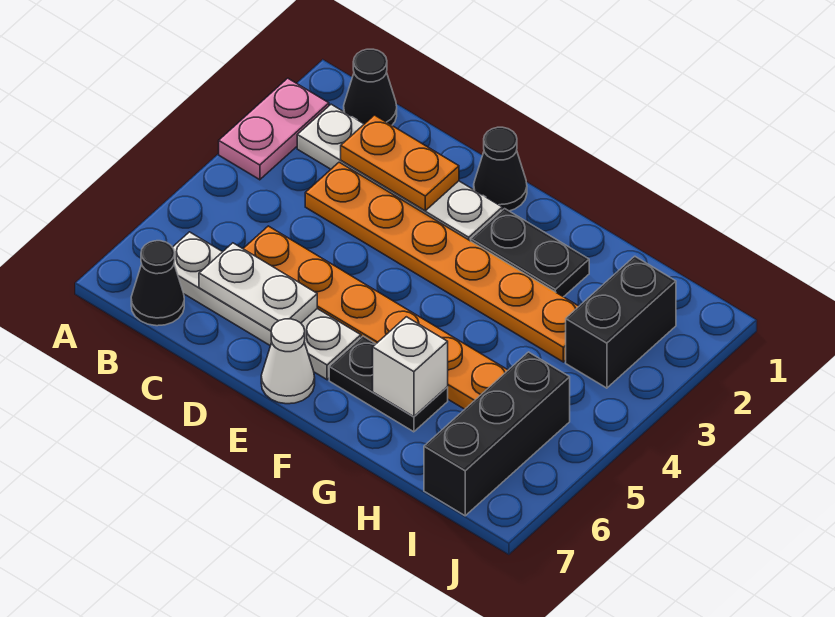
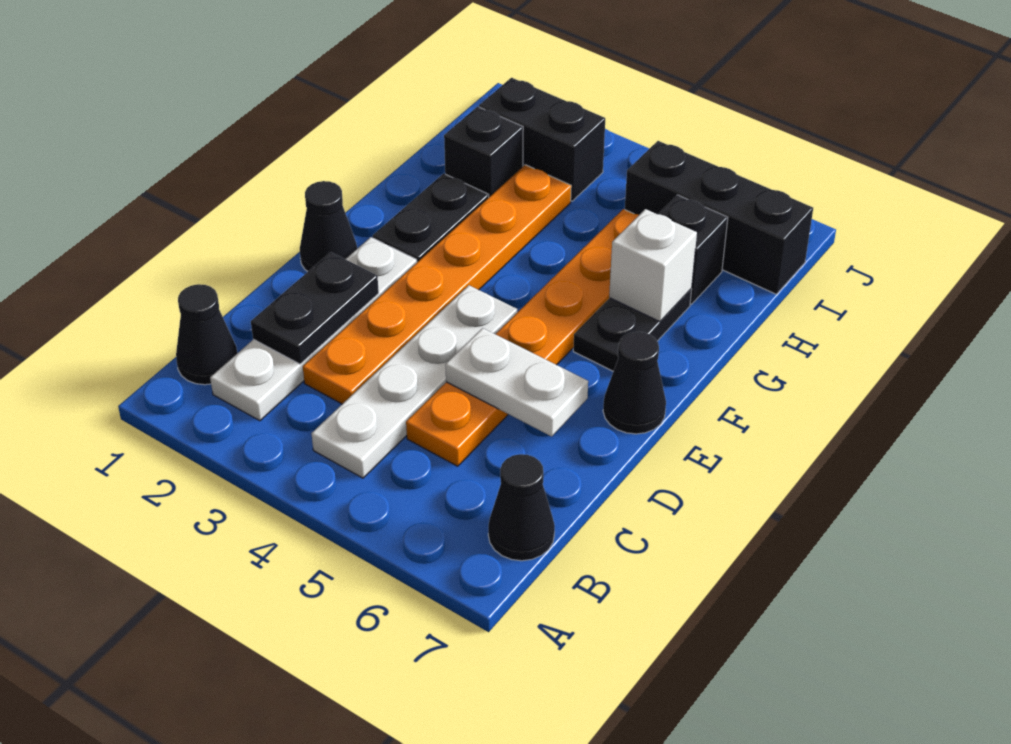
pink 1x2 plate [219,78,329,180] -> none
white 1x4 plate [173,232,361,380] -> white 1x4 plate moved to [312,285,517,478]
orange 1x2 plate [341,115,459,211] -> black 1x2 plate [251,252,379,364]
white 1x2 plate [199,243,317,331] -> white 1x2 plate turned to [445,328,588,436]
white 1x1 cone [261,319,315,404] -> black 1x1 cone [603,332,666,434]
none -> black 1x1 brick [444,107,523,197]
none -> black 1x1 brick [659,195,728,304]

